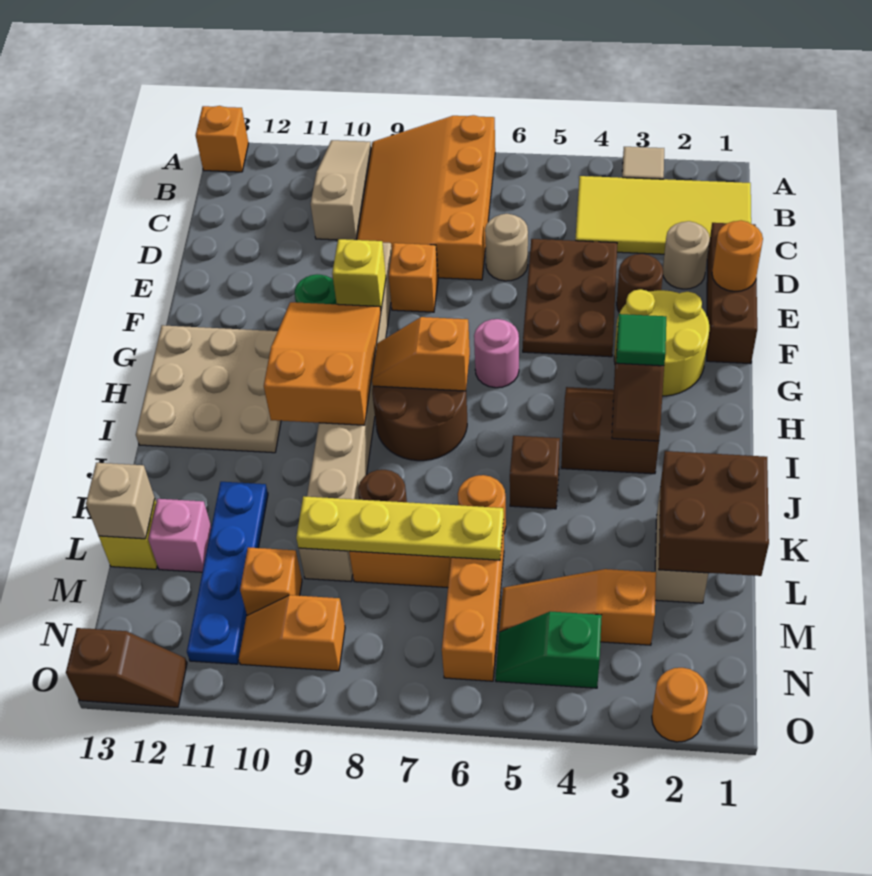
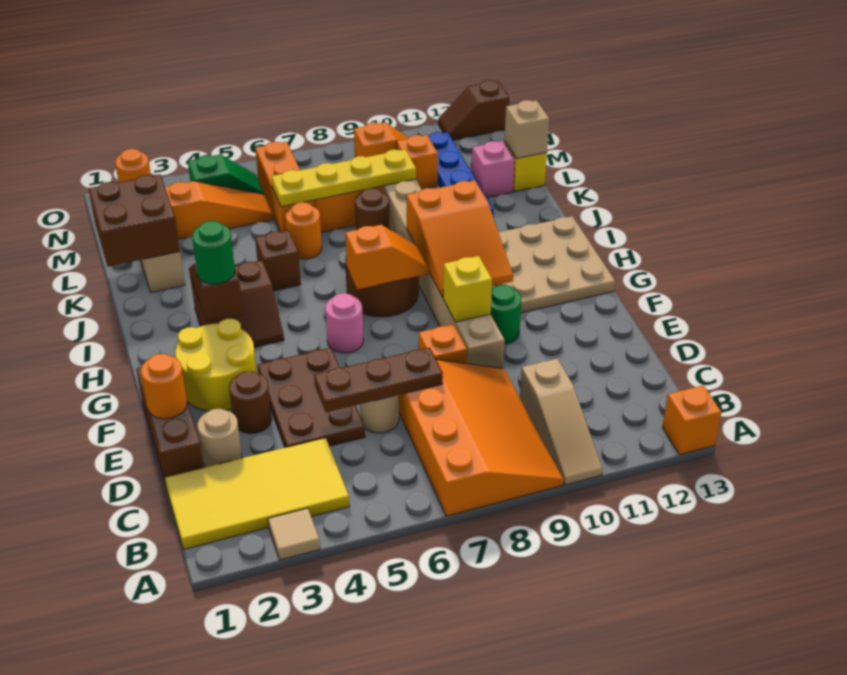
none -> brown 1x3 plate [314,347,443,412]
green 1x1 tile [616,314,666,366] -> green 1x1 round brick [192,221,235,284]

